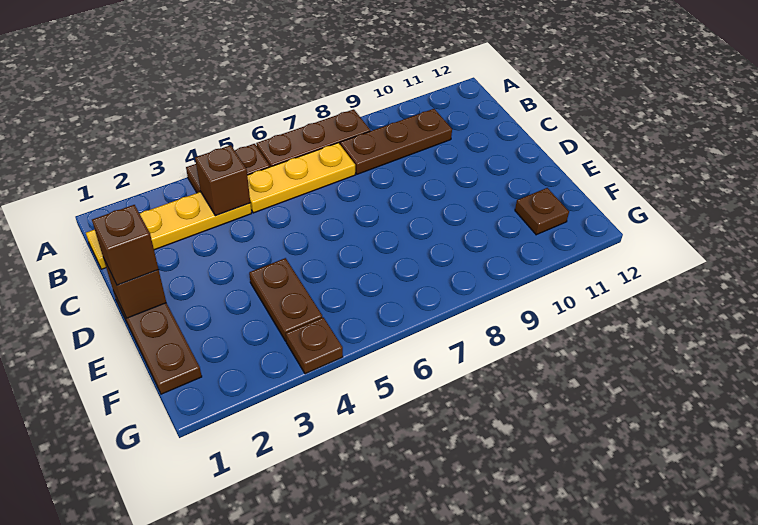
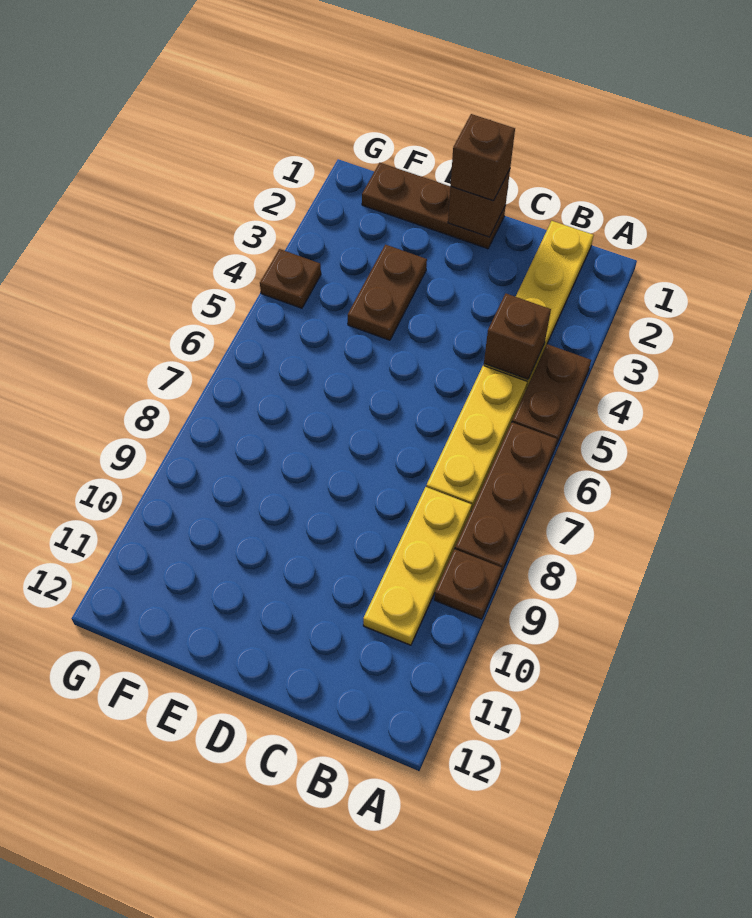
brown 1x3 plate [340,109,452,174] -> yellow 1x3 plate [363,487,472,645]
brown 1x2 plate [249,258,322,341] -> brown 1x2 plate turned to [348,245,427,340]
brown 1x1 plate [515,188,569,235] -> brown 1x1 plate moved to [434,549,502,619]

